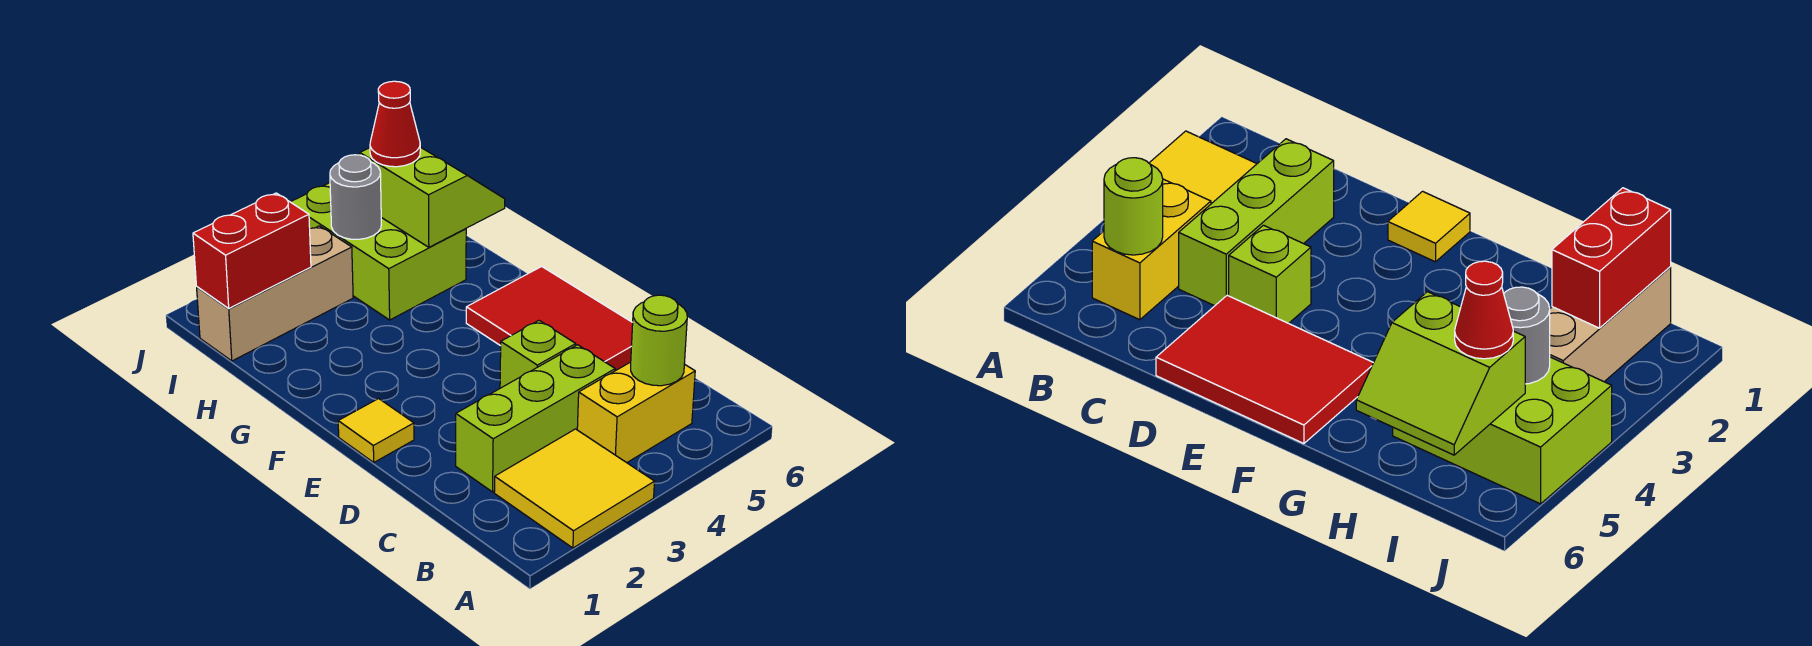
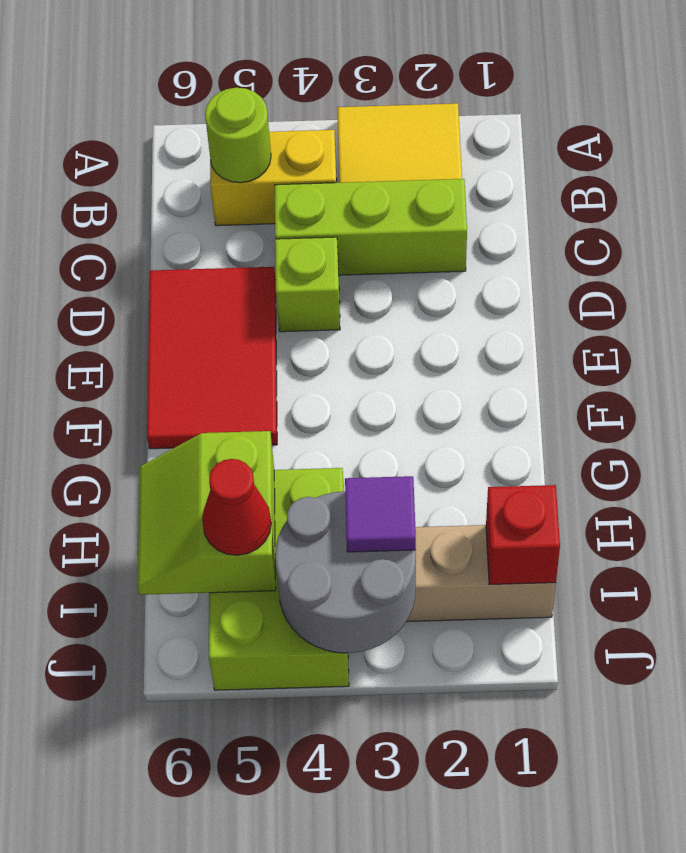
yellow 1x1 tile [338,399,414,462] -> none
red 1x2 brick [193,193,311,309] -> red 1x1 brick [486,485,560,585]
none -> purple 1x1 tile [345,476,416,552]
grey 1x1 round brick [330,155,381,239] -> grey 2x2 round brick [275,491,416,653]

